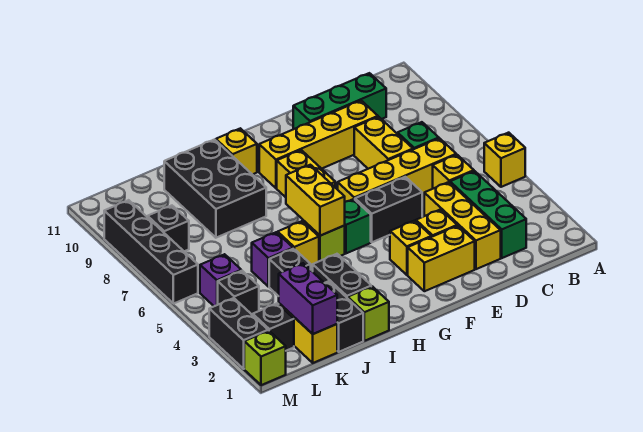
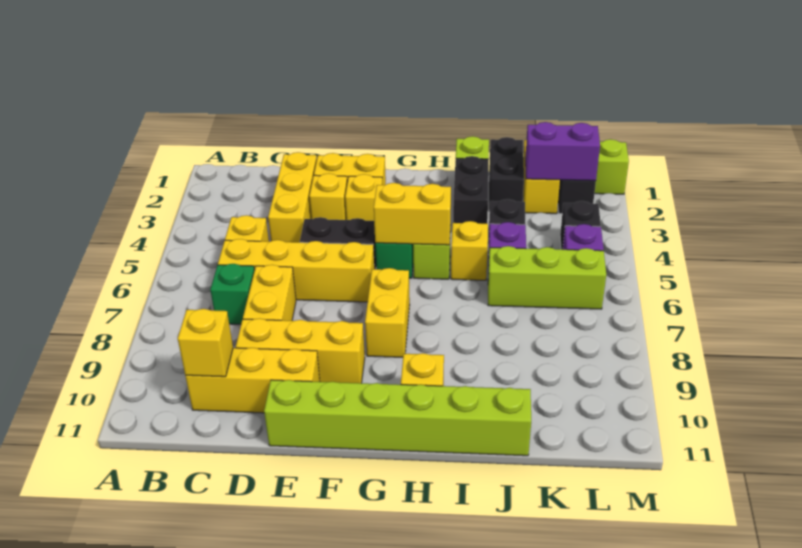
yellow 1x1 brick [484,133,525,187] -> yellow 1x1 brick moved to [178,309,233,377]
green 1x3 brick [450,171,526,258] -> none
green 1x3 brick [293,73,386,129] -> yellow 1x3 brick [185,348,320,413]
yellow 1x4 brick [259,101,378,188] -> yellow 1x3 brick [236,318,365,383]
none -> lime 1x6 brick [264,380,531,456]
yellow 1x2 brick [286,165,345,236] -> yellow 1x2 brick turned to [374,183,451,245]
black 2x3 brick [164,140,266,238] -> none
none -> lime 1x3 brick [488,246,606,309]
purple 1x2 brick [279,263,337,334] -> purple 1x2 brick turned to [525,122,600,181]
black 1x1 brick [148,206,189,251] -> none
black 1x2 brick [209,298,268,369] -> none
black 1x4 brick [104,200,198,304] -> none

